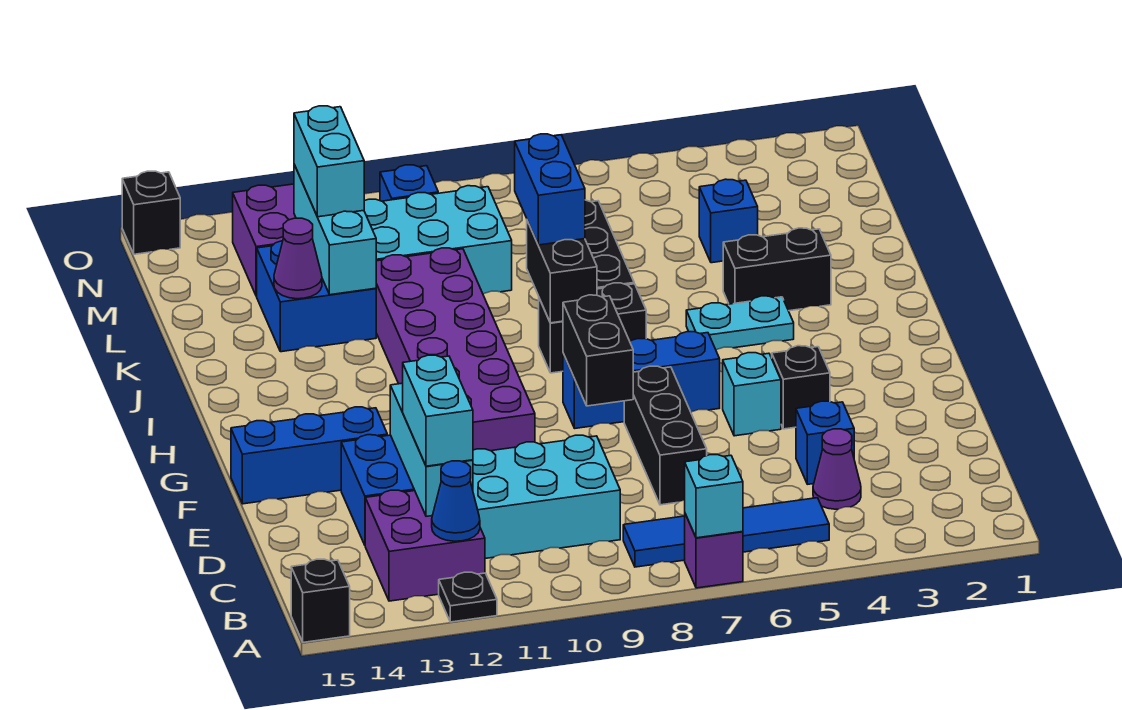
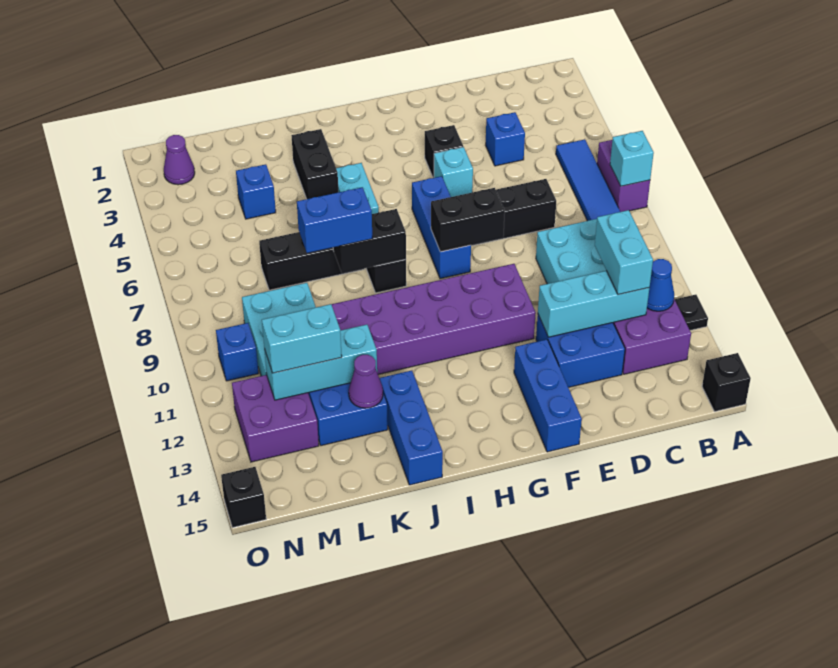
purple 1x1 brick [685,514,743,588] -> purple 1x2 brick [597,140,650,212]
purple 1x1 cone [813,429,861,509] -> purple 1x1 cone moved to [164,135,195,185]
cyan 1x2 brick [403,355,473,466] -> cyan 1x2 brick turned to [595,210,653,295]
none -> blue 1x3 brick [380,371,443,485]

